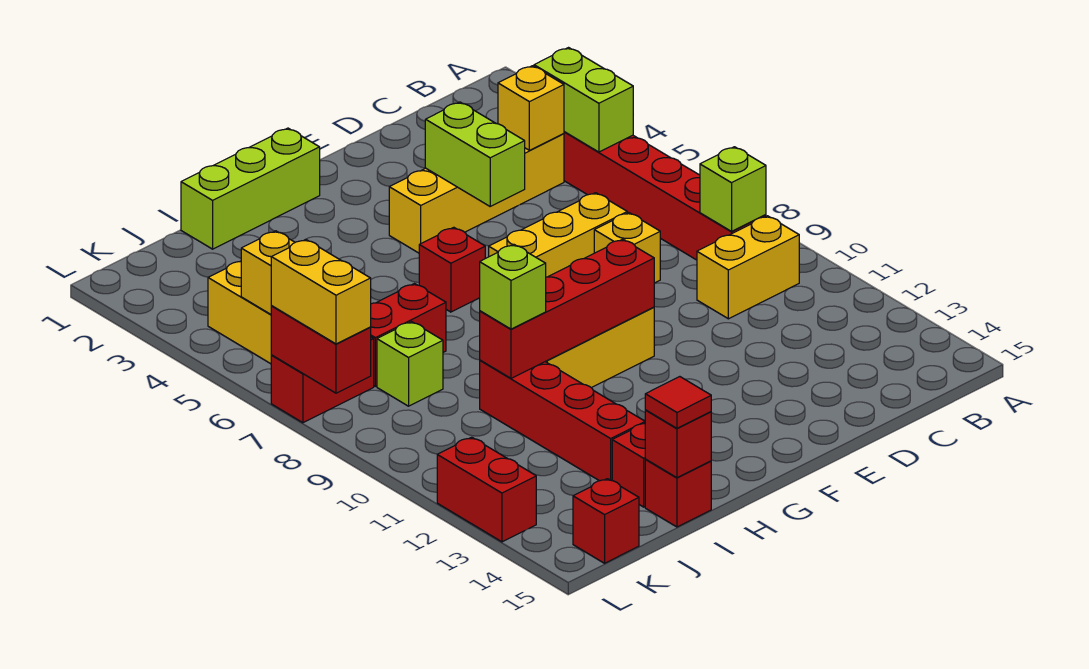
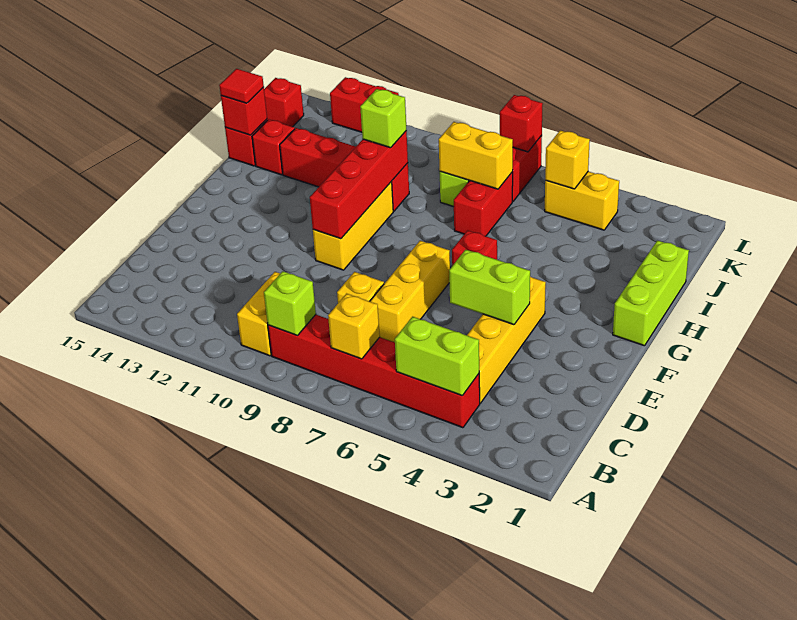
yellow 1x1 brick [498,66,564,150] -> yellow 1x1 brick moved to [328,294,380,359]
red 1x2 brick [271,306,371,393] -> red 1x1 brick [500,95,543,152]
yellow 1x2 brick [271,239,371,344] -> yellow 1x2 brick moved to [439,122,513,189]

